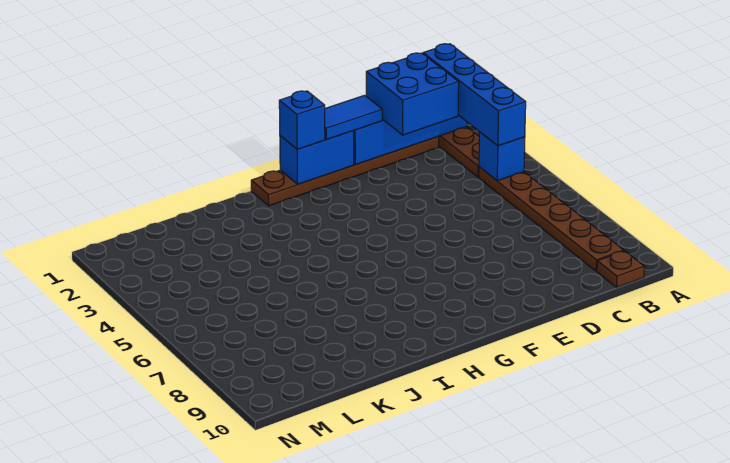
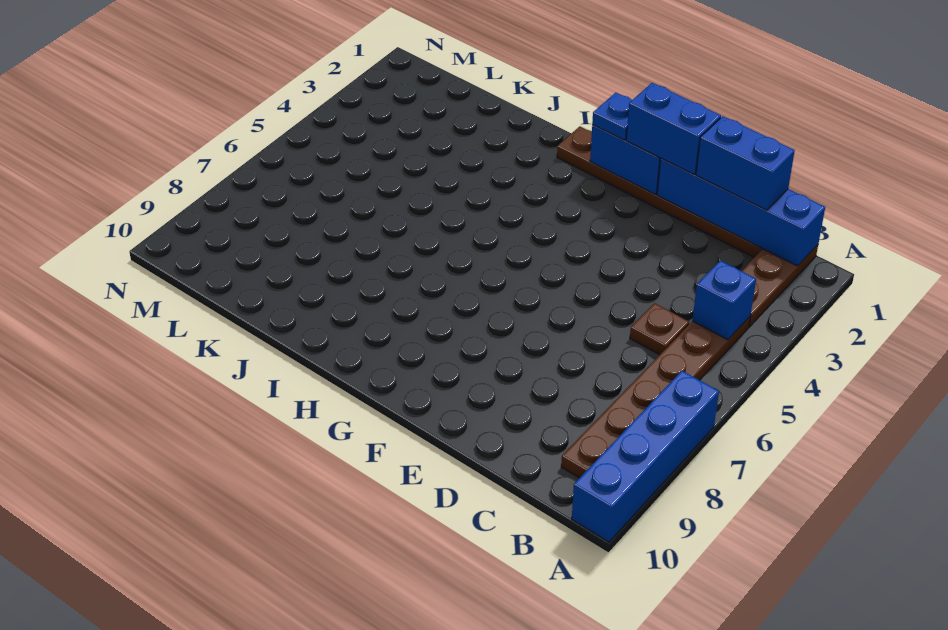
blue 1x4 brick [423,44,526,146] -> blue 1x4 brick moved to [572,371,719,542]
brown 1x1 plate [597,251,644,287] -> brown 1x1 plate moved to [630,303,689,355]
blue 2x2 brick [366,53,459,135] -> blue 1x2 brick [696,116,795,210]
blue 1x2 tile [325,95,382,140] -> blue 1x2 brick [626,83,721,174]
blue 1x1 brick [279,91,325,149] -> blue 1x1 plate [592,93,632,140]

